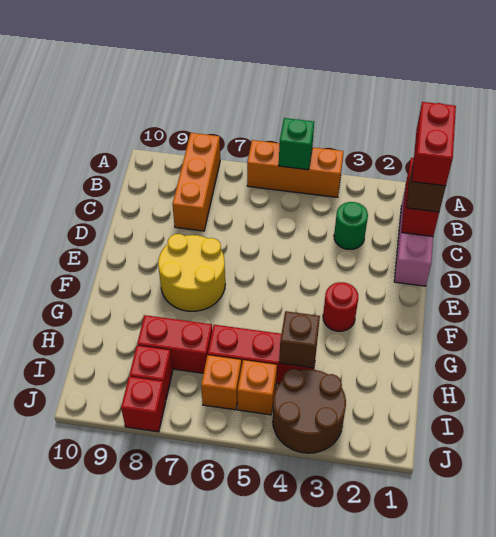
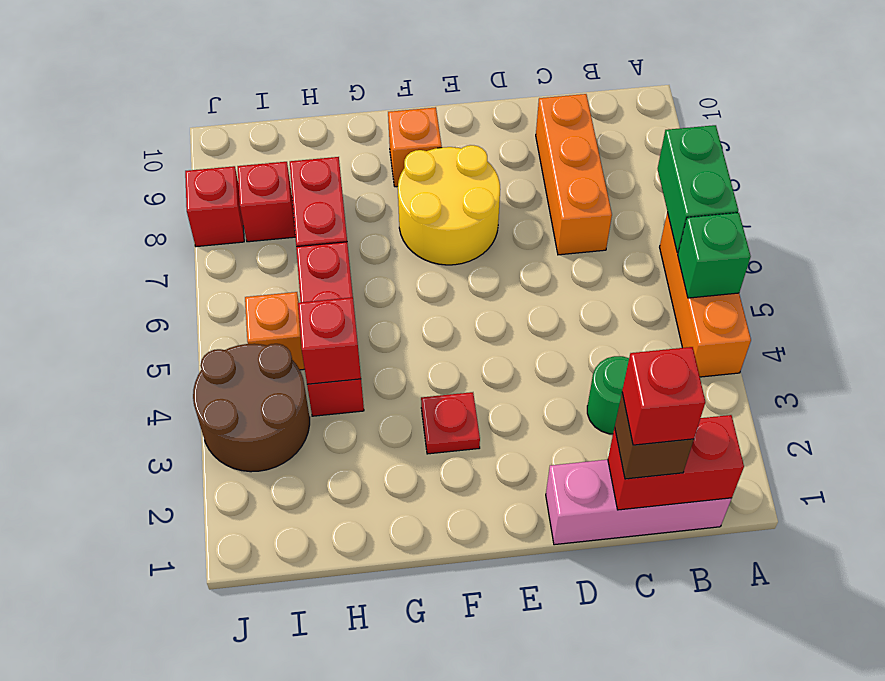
none -> green 1x2 brick [658,125,738,253]
orange 1x3 brick [172,133,220,231] -> orange 1x3 brick turned to [536,94,612,255]
red 1x2 brick [412,102,456,186] -> red 1x1 brick [622,347,705,445]
red 1x1 round brick [323,282,358,331] -> red 1x1 plate [421,392,480,454]
brown 1x1 brick [279,311,320,368] -> red 1x1 brick [298,297,361,384]
orange 1x1 brick [201,355,241,410] -> orange 1x1 brick moved to [388,107,442,187]

